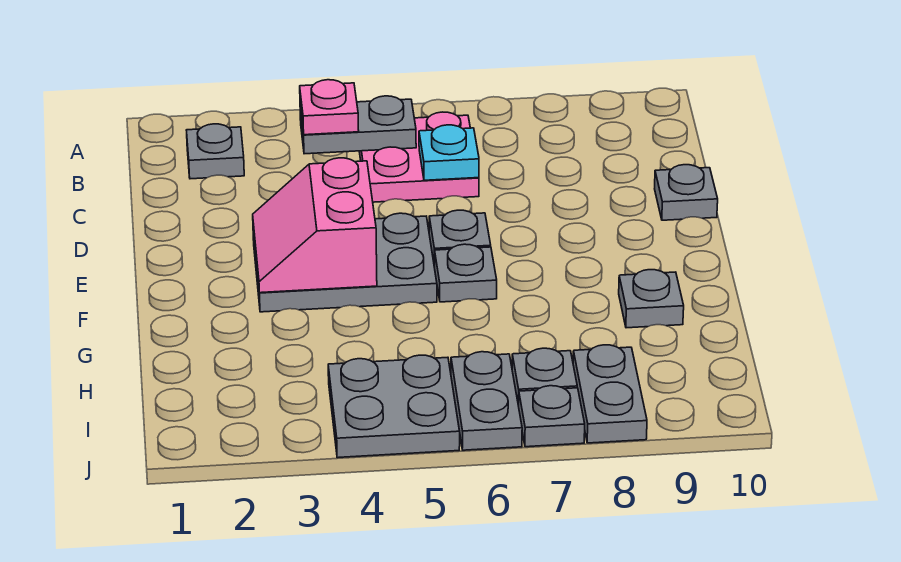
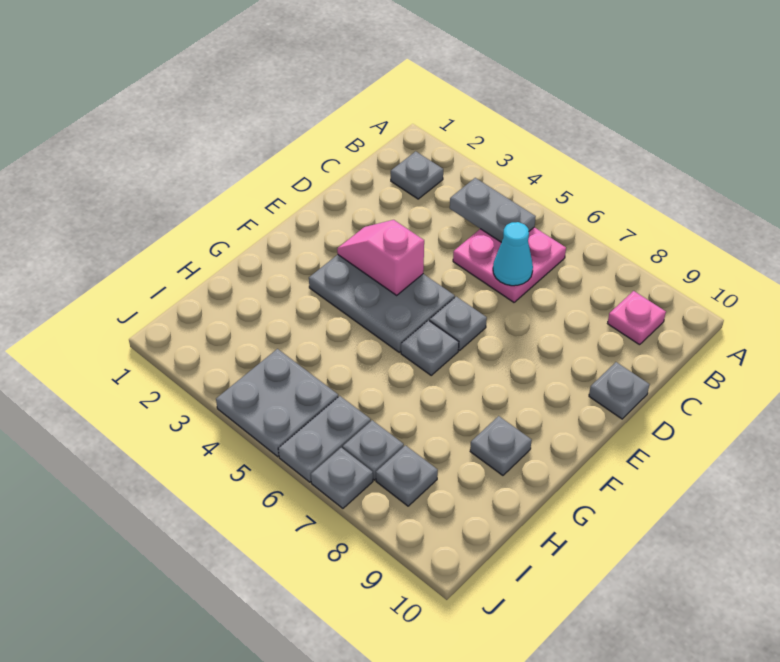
pink 1x1 plate [300,80,359,135] -> pink 1x1 plate moved to [608,291,666,345]
cyan 1x1 plate [419,125,479,180] -> cyan 1x1 cone [493,222,533,286]
pink 2x2 slope [253,158,377,293] -> pink 1x2 slope [337,220,424,295]
grey 1x2 plate [573,345,647,443] -> grey 1x1 plate [376,445,438,506]

